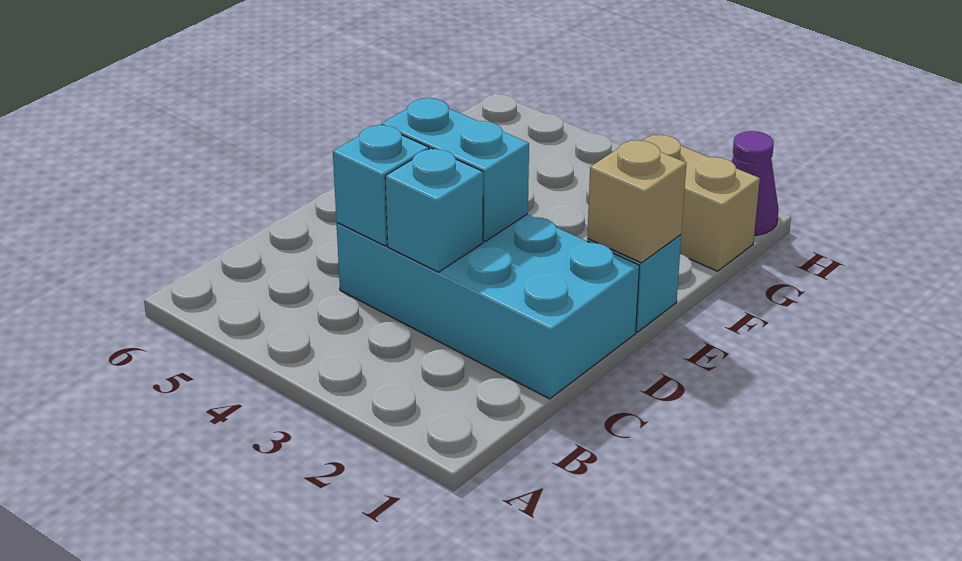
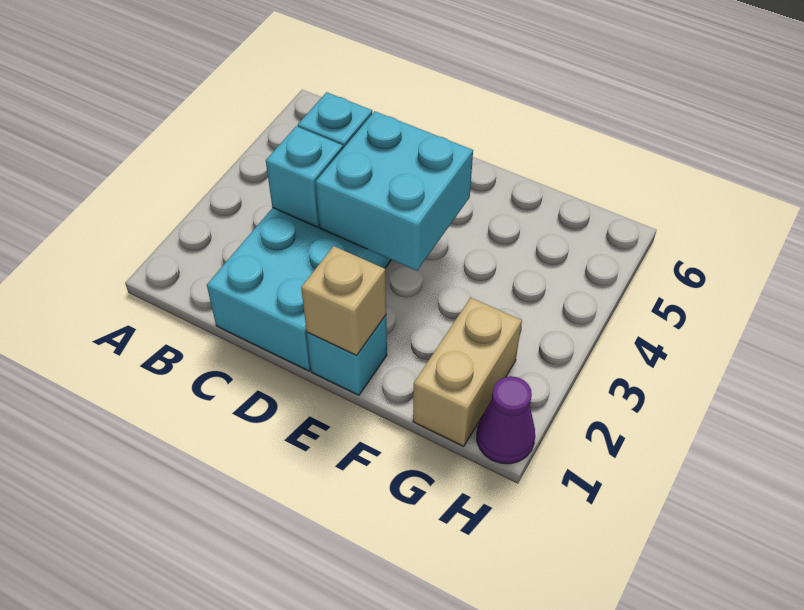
cyan 1x2 brick [381,98,529,241] -> cyan 2x2 brick [316,111,473,271]

